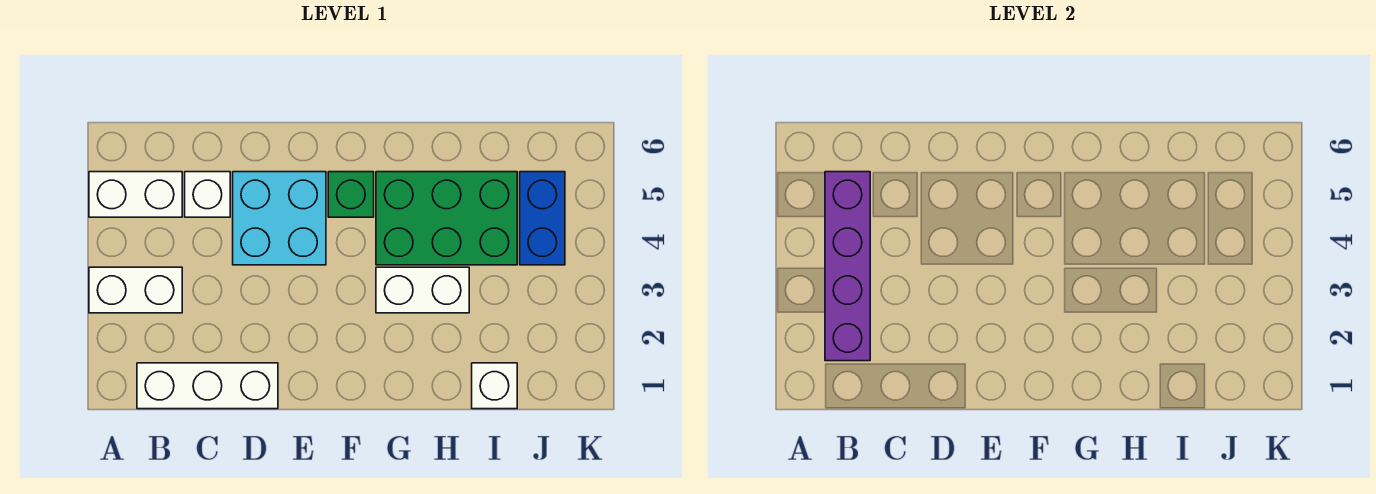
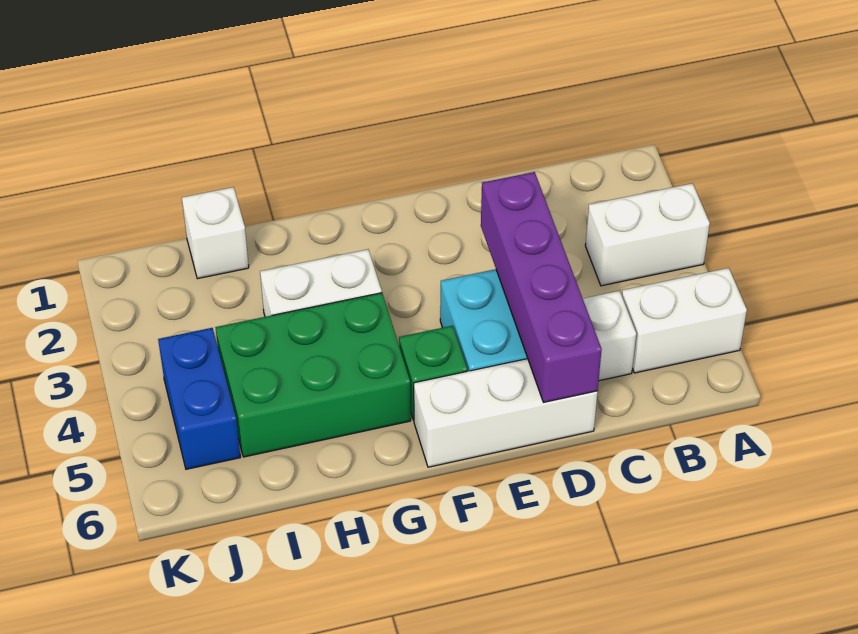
white 1x3 brick [137,363,278,409] -> white 1x3 brick moved to [414,359,598,467]
purple 1x4 brick [825,172,870,361] -> purple 1x4 brick moved to [481,172,602,402]

